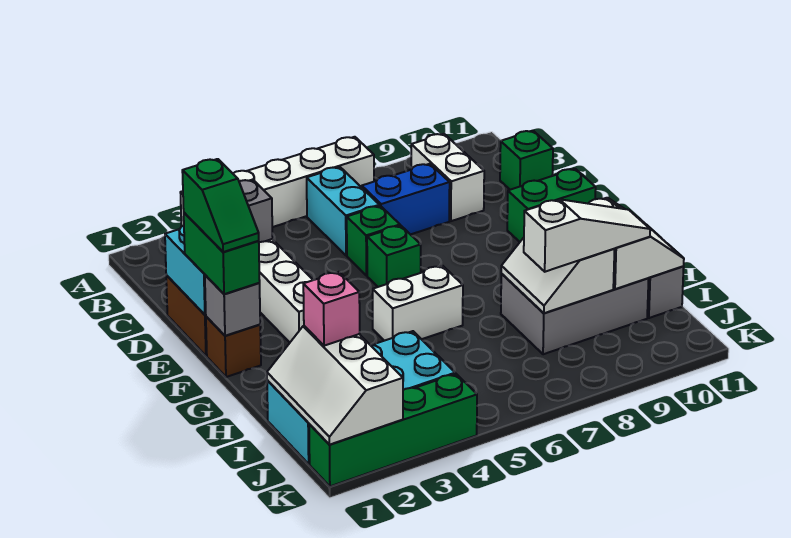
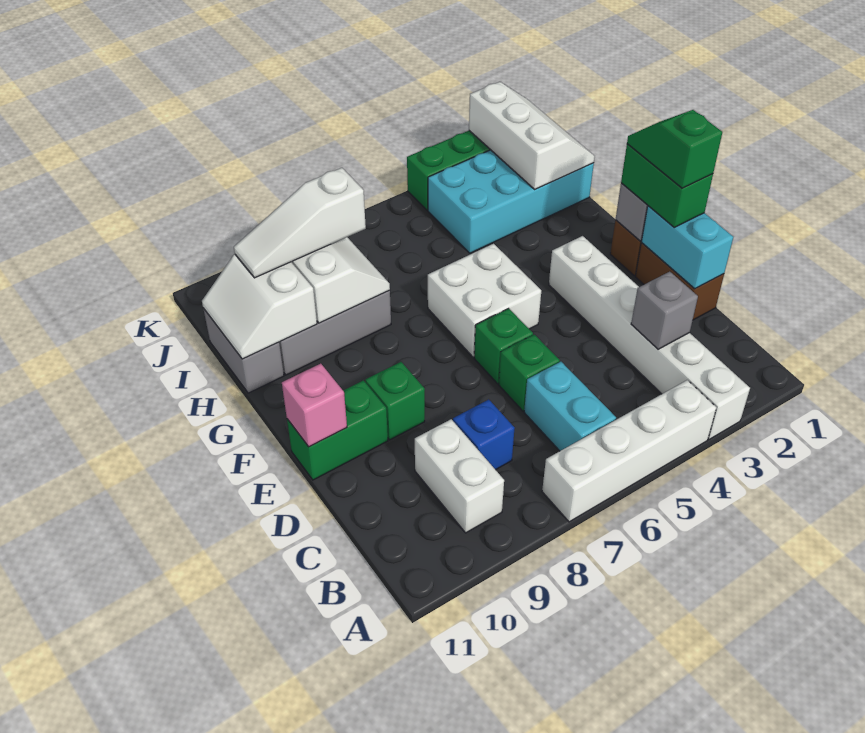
blue 1x2 brick [362,164,450,235] -> blue 1x1 brick [453,399,515,470]
green 1x1 brick [500,131,553,190] -> green 1x1 brick moved to [365,362,425,440]
white 1x2 brick [373,266,463,341] -> white 2x2 brick [428,244,541,357]
pink 1x1 brick [303,272,360,346] -> pink 1x1 brick moved to [282,364,347,447]

